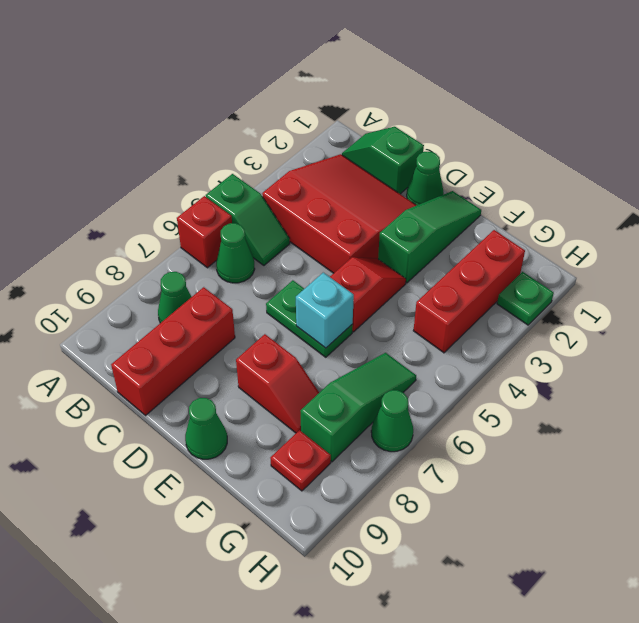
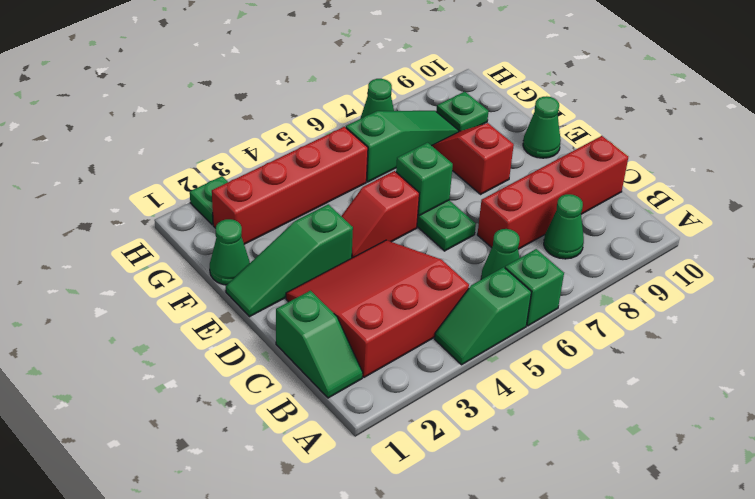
green 1x2 slope [206,174,290,265] -> green 1x2 slope turned to [435,267,531,365]
red 1x1 brick [177,196,232,268] -> green 1x1 brick [505,249,564,326]
red 3x3 slope [262,154,417,273] -> red 3x3 slope turned to [286,240,469,377]
red 1x3 brick [111,287,235,415] -> red 1x4 brick [477,136,628,249]
green 1x1 cone [407,152,444,205] -> green 1x1 cone moved to [210,219,250,285]
cyan 1x1 brick [296,273,354,348] -> green 1x1 brick [396,143,453,215]
red 1x3 brick [413,230,525,353] -> red 1x4 brick [212,127,368,244]
green 1x3 slope [301,353,416,462] -> green 1x3 slope turned to [346,111,459,182]
red 1x1 plate [270,430,331,491] -> green 1x1 plate [436,92,488,132]

